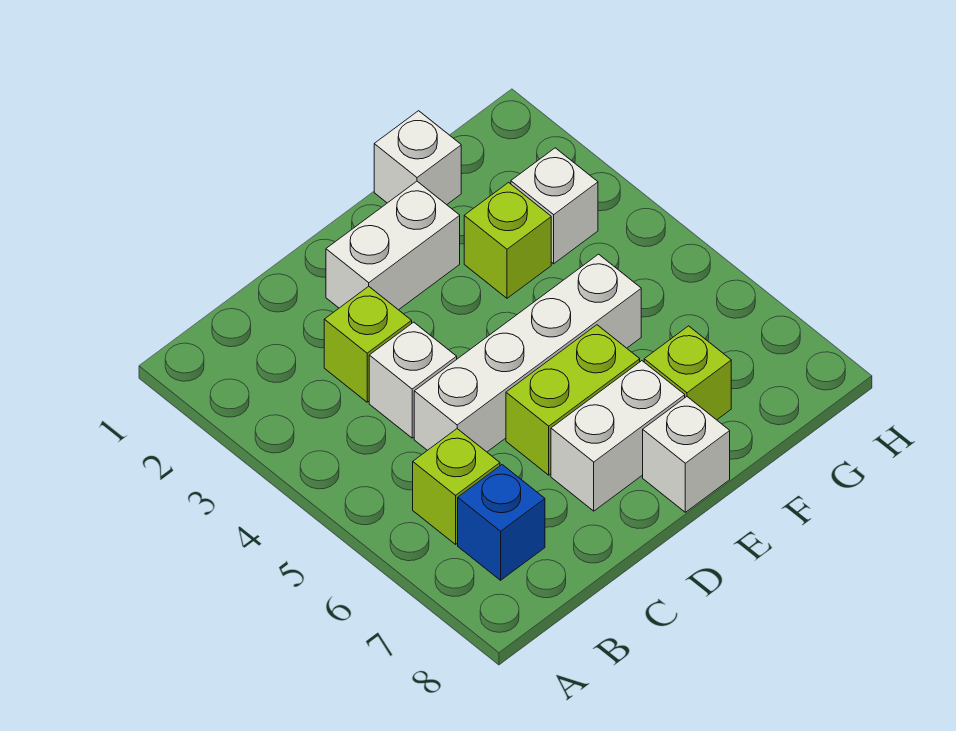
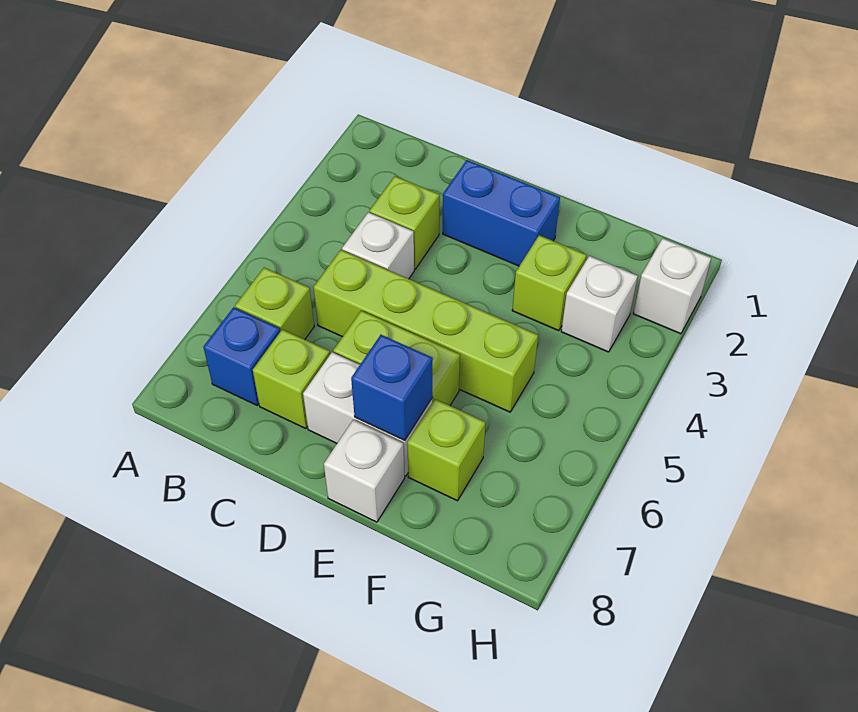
white 1x4 brick [414,254,641,452] -> lime 1x4 brick [314,250,538,412]
none -> lime 1x1 brick [253,329,330,428]
white 1x2 brick [326,181,460,310] -> blue 1x2 brick [443,160,560,266]
none -> blue 1x1 brick [351,335,433,441]
white 1x1 brick [374,111,461,205] -> white 1x1 brick moved to [633,238,711,334]

